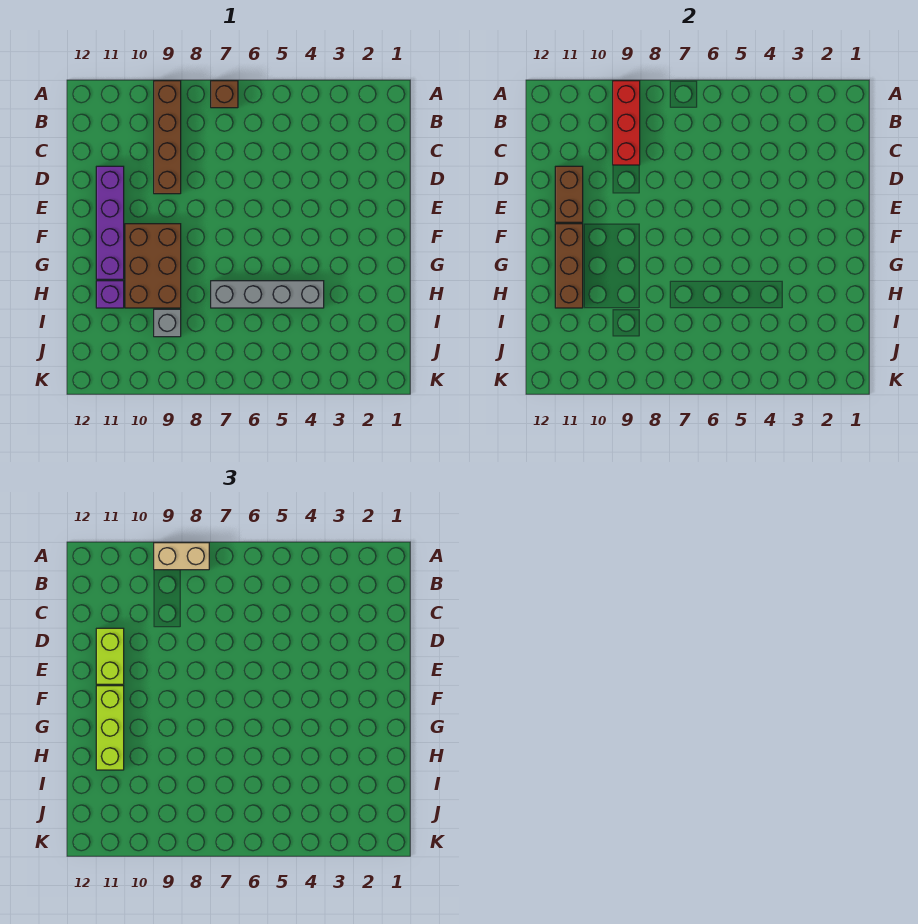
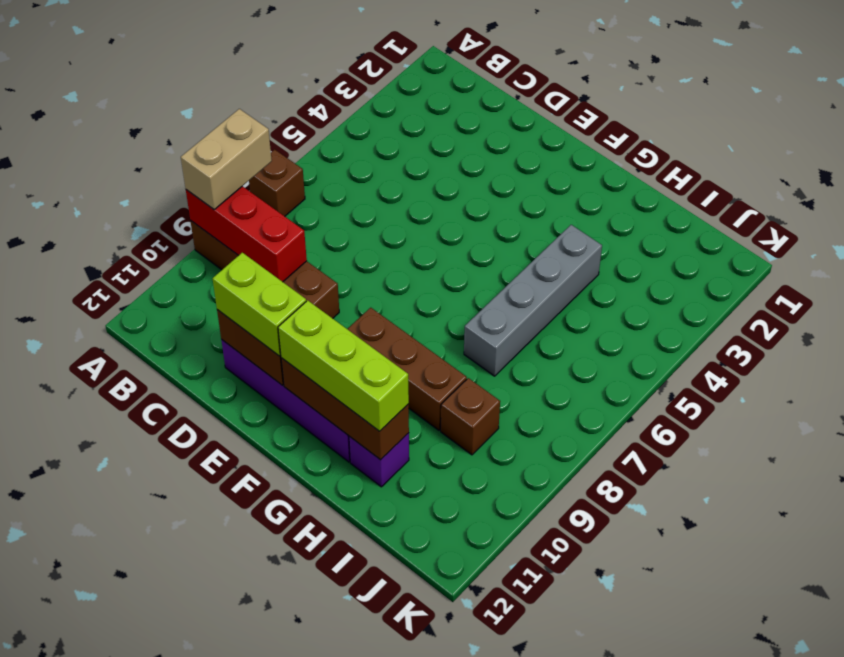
brown 2x3 brick [125,224,181,308] -> brown 1x3 brick [348,308,467,430]
grey 1x1 brick [154,309,181,337] -> brown 1x1 brick [441,378,500,455]

